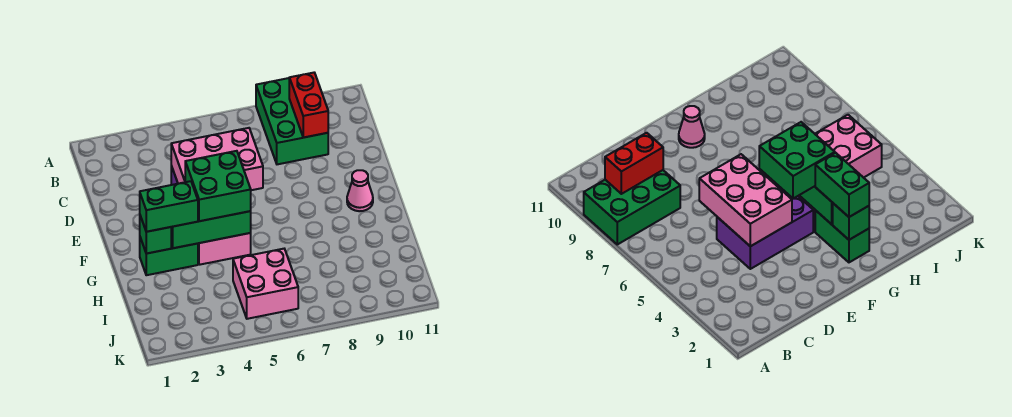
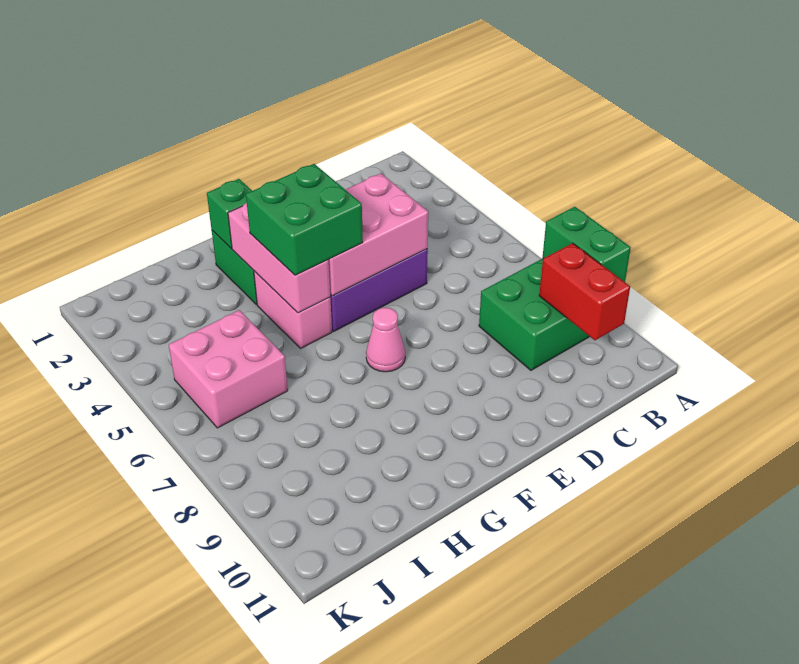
red 1x2 brick [289,73,328,138] -> red 1x2 brick turned to [539,243,630,340]
pink 2x3 brick [171,128,263,190] -> pink 2x3 brick turned to [328,173,428,296]
pink 1x1 cone [347,170,373,211] -> pink 1x1 cone moved to [366,308,405,372]
green 1x2 brick [140,181,198,232] -> green 1x2 brick moved to [543,207,631,282]
green 1x3 brick [171,211,251,248] -> pink 1x3 brick [228,203,330,313]

